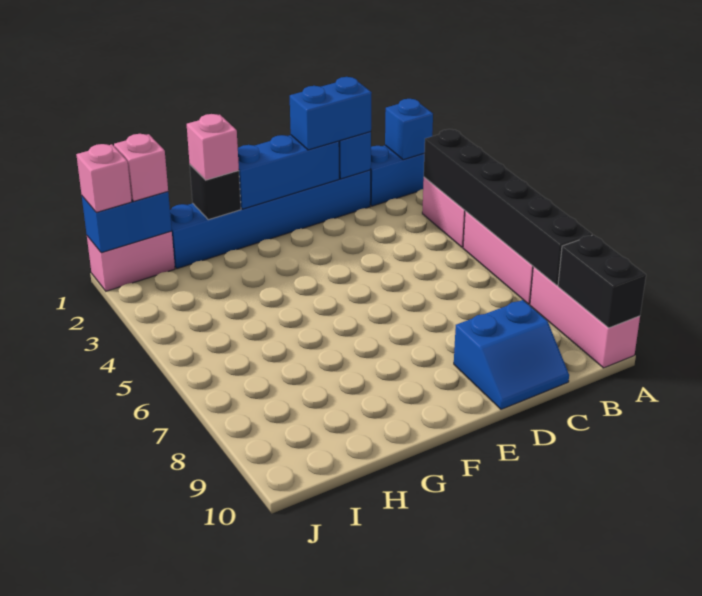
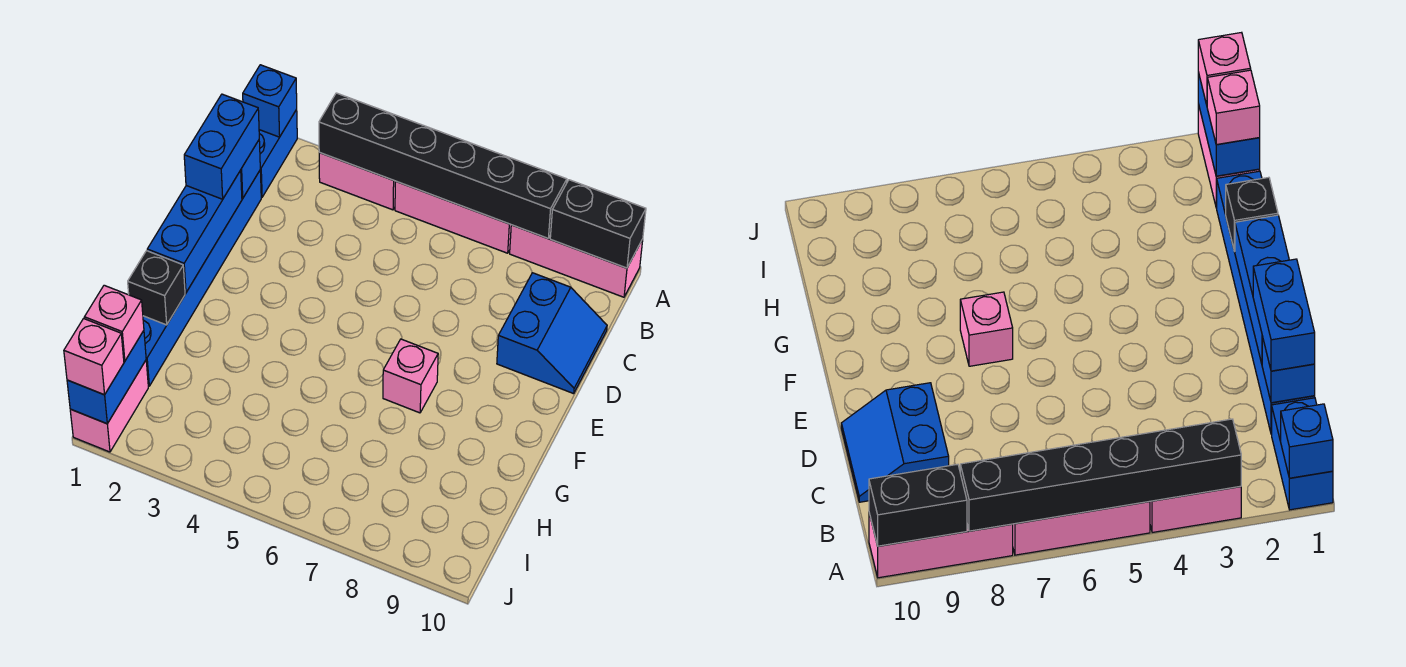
pink 1x1 brick [187,114,239,180] -> pink 1x1 brick moved to [383,339,438,413]

